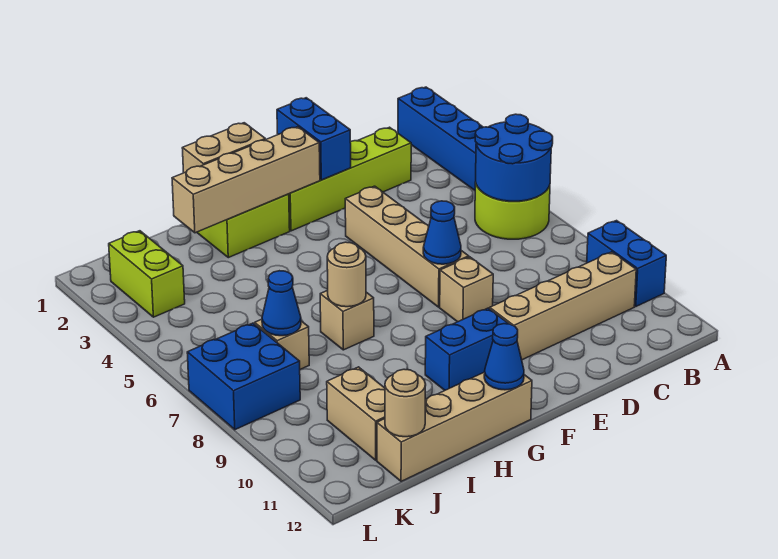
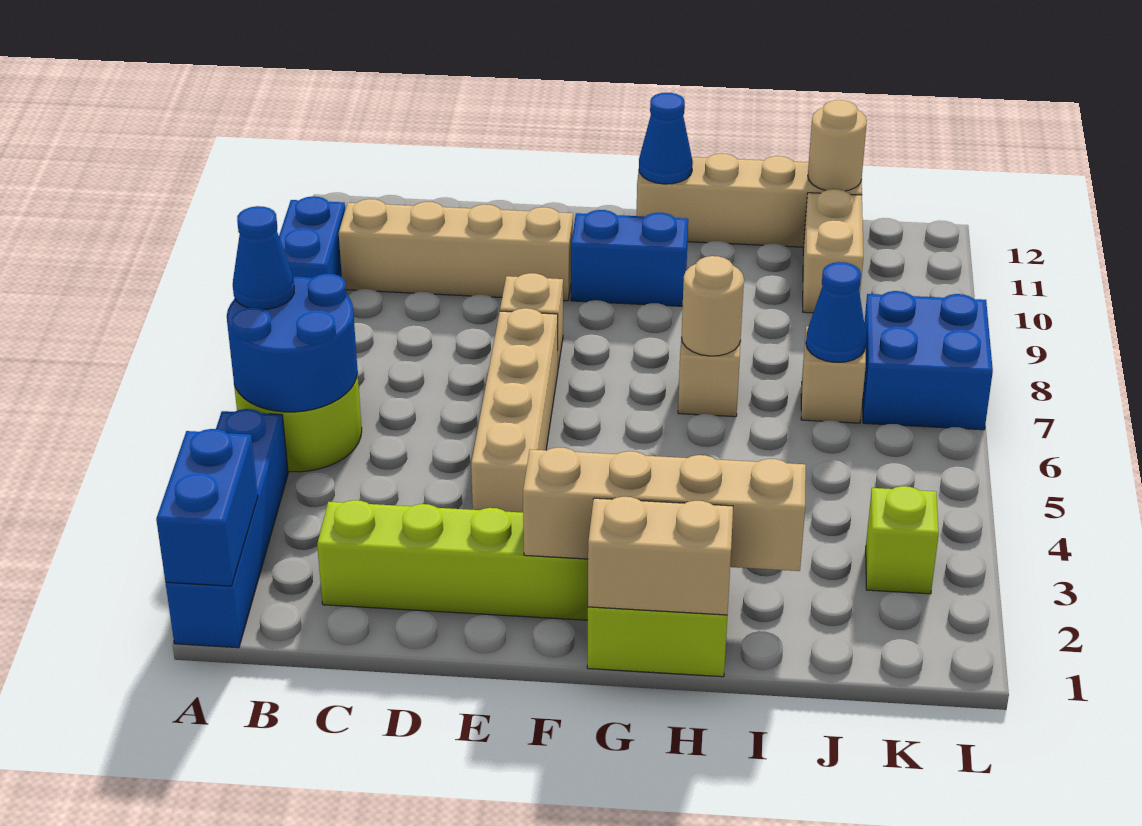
blue 1x2 brick [277,98,351,180] -> blue 1x2 brick moved to [156,429,258,586]
blue 1x1 cone [423,201,461,264] -> blue 1x1 cone moved to [233,206,294,309]
lime 1x2 brick [109,231,185,317] -> lime 1x1 brick [866,486,939,594]

